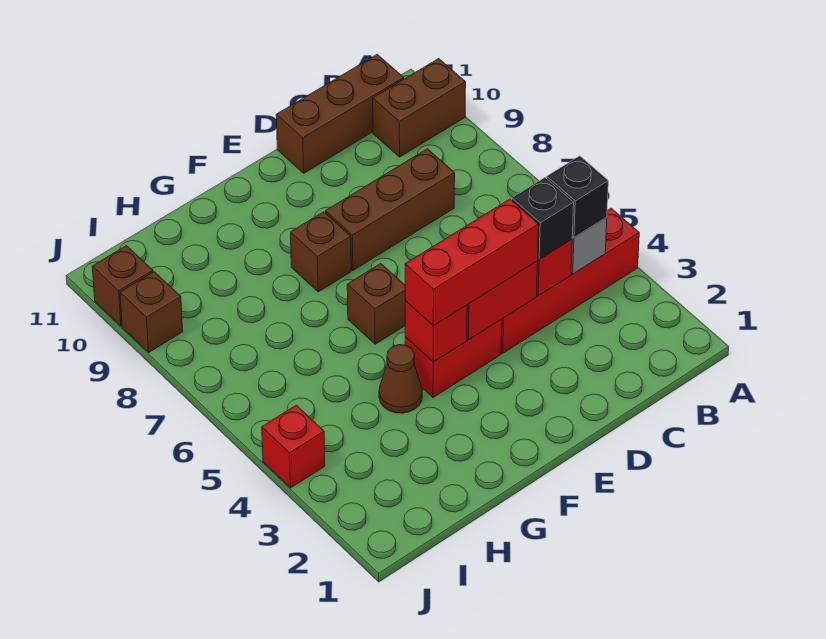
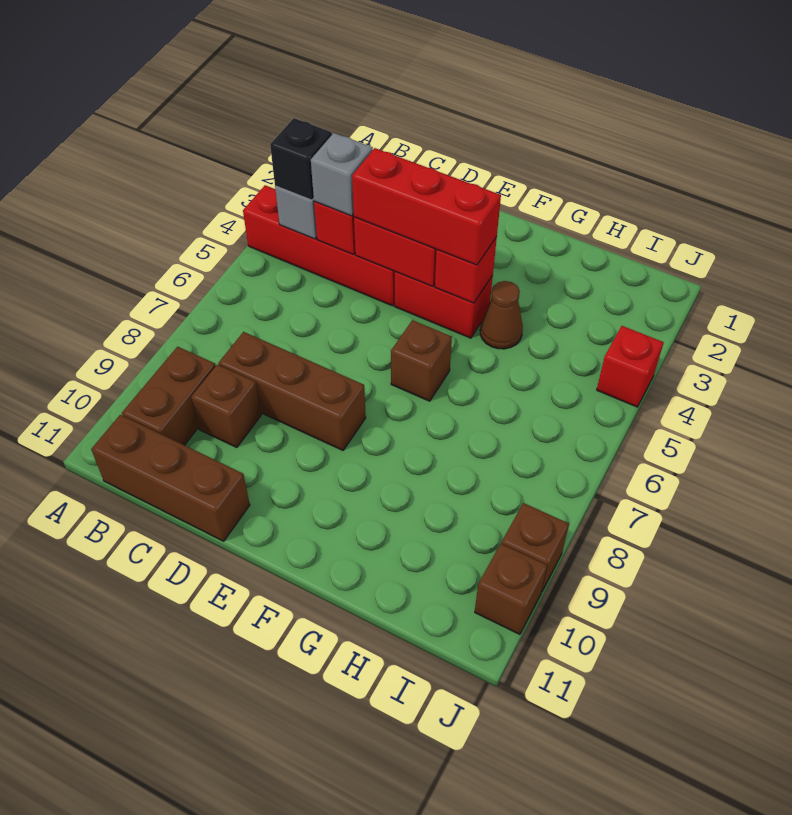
brown 1x2 brick [373,59,466,157] -> brown 1x2 brick turned to [122,347,216,445]
black 1x1 brick [512,178,574,259] -> grey 1x1 brick [311,133,373,216]
brown 1x1 brick [291,212,351,292] -> brown 1x1 brick moved to [191,365,261,448]

